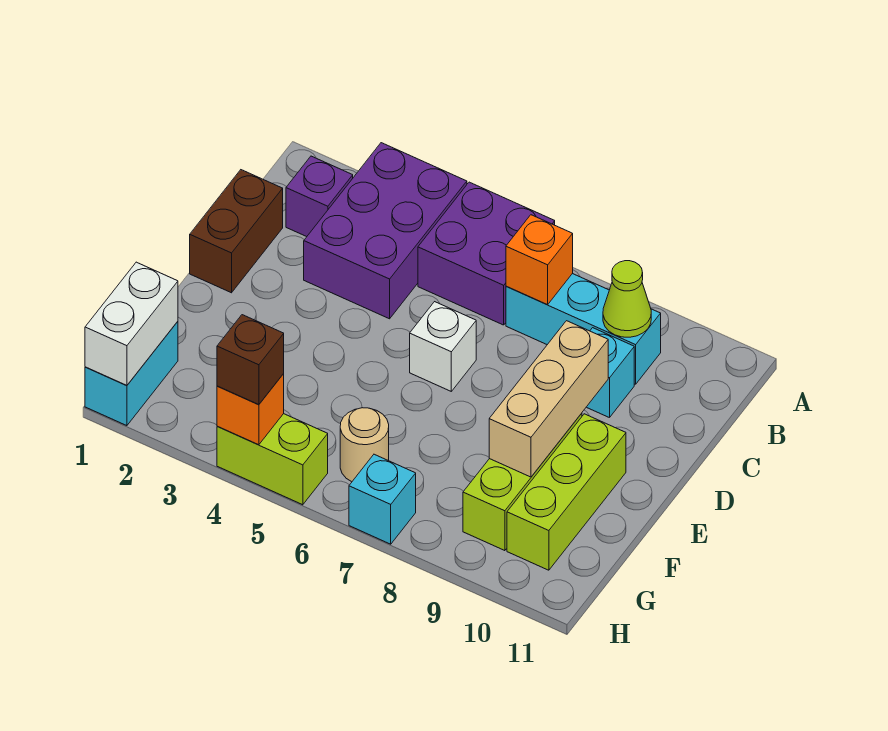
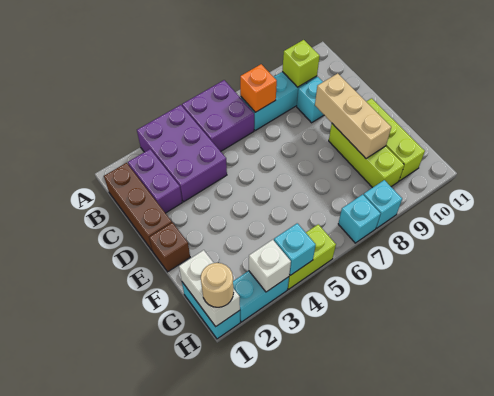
purple 1x1 brick [286,156,353,237] -> purple 1x2 brick [128,149,182,213]
lime 1x1 cone [603,261,651,337] -> lime 1x1 brick [282,40,320,87]
brown 1x2 brick [190,170,283,293] -> brown 1x3 brick [104,163,172,250]
white 1x1 brick [410,302,476,391] -> white 1x1 brick moved to [249,240,291,292]
tan 1x1 round brick [340,408,389,482] -> tan 1x1 round brick moved to [201,263,233,307]
none -> cyan 1x2 brick [233,271,289,322]
orange 1x1 brick [217,374,284,445] -> cyan 1x1 brick [274,223,316,275]
brown 1x1 brick [217,315,284,405] -> brown 1x1 brick moved to [149,223,190,272]
none -> cyan 1x1 brick [364,180,402,228]

